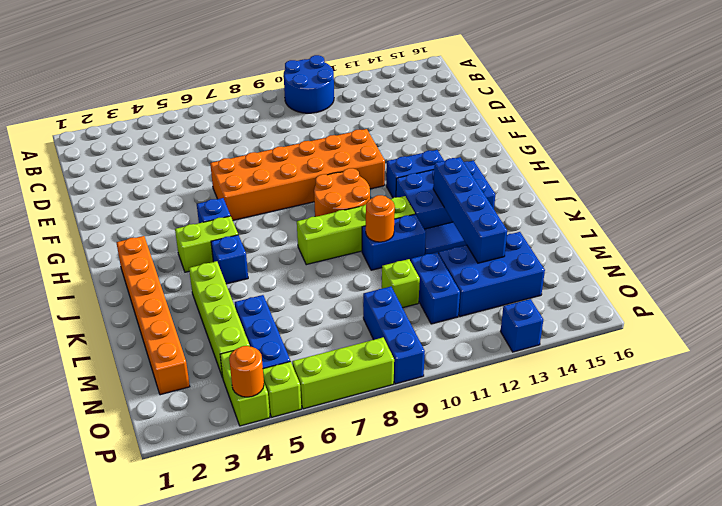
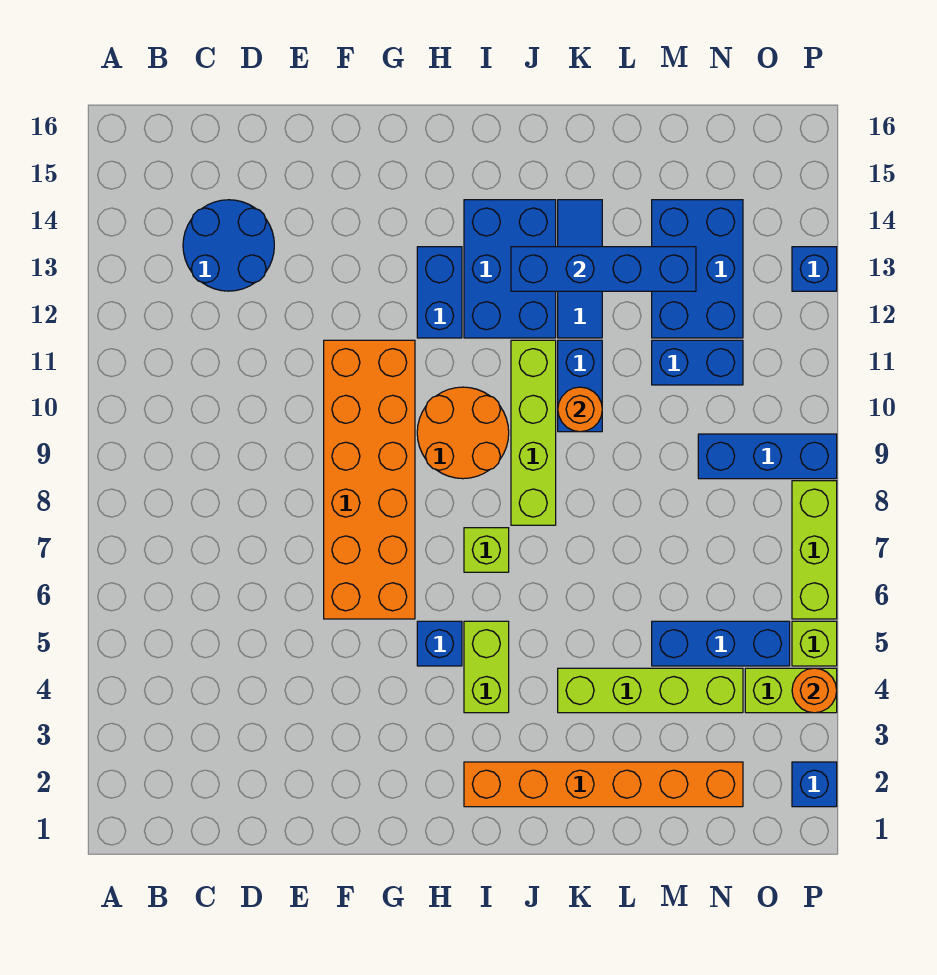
blue 2x2 round brick [284,55,334,113] -> blue 2x2 round brick moved to [183,200,274,291]
blue 1x1 brick [211,235,248,284] -> blue 1x1 brick moved to [792,762,837,807]
lime 1x1 brick [382,259,420,308] -> lime 1x1 brick moved to [464,528,509,572]

